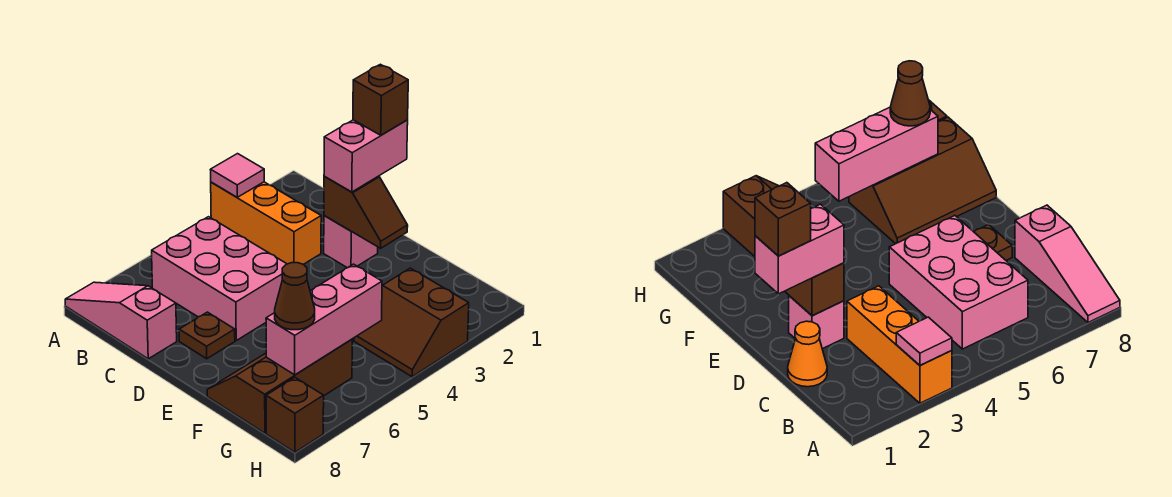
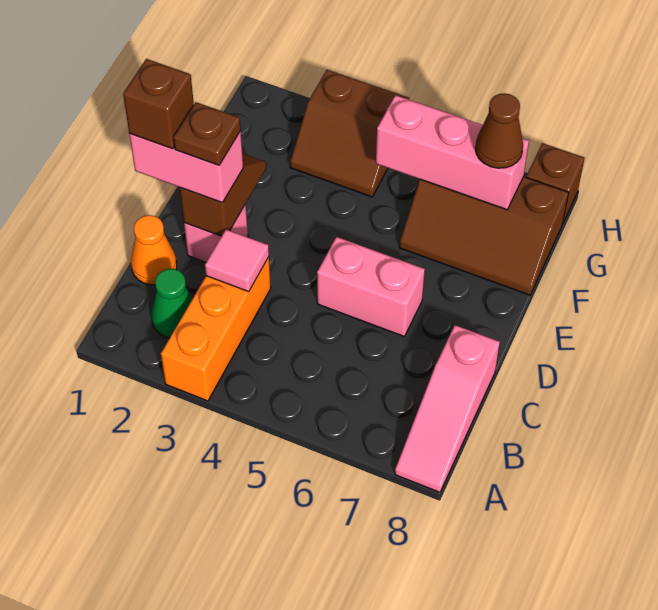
pink 1x1 tile [210,154,264,197] -> pink 1x1 tile moved to [205,230,269,292]
none -> green 1x1 cone [152,269,192,338]
pink 2x3 brick [152,217,286,340] -> pink 1x2 brick [317,237,425,336]
brown 1x1 plate [179,312,235,359] -> brown 1x1 plate moved to [174,102,241,165]
brown 2x2 slope [354,268,469,377] -> brown 2x2 slope turned to [290,70,409,197]

